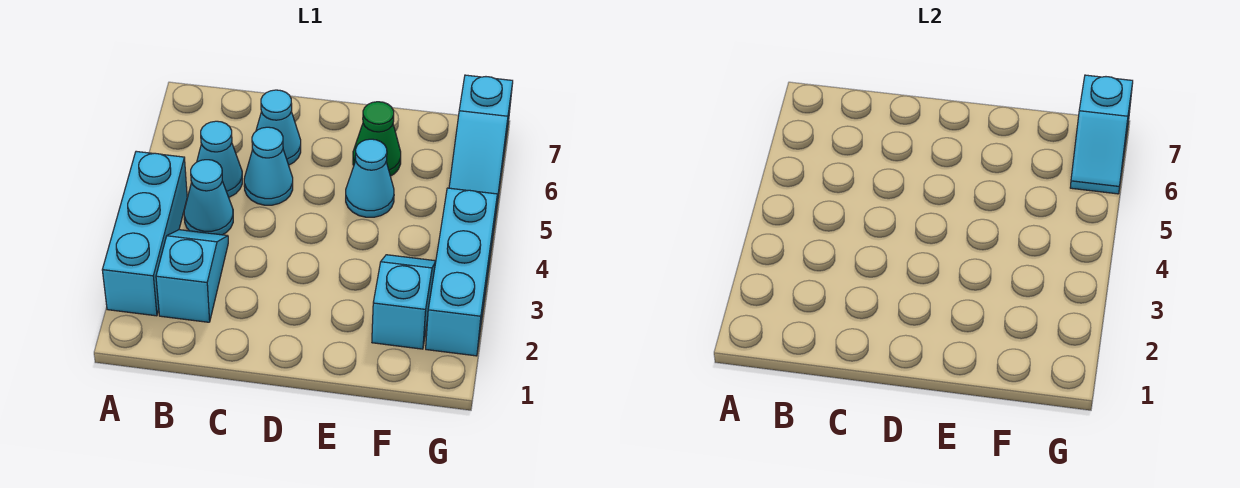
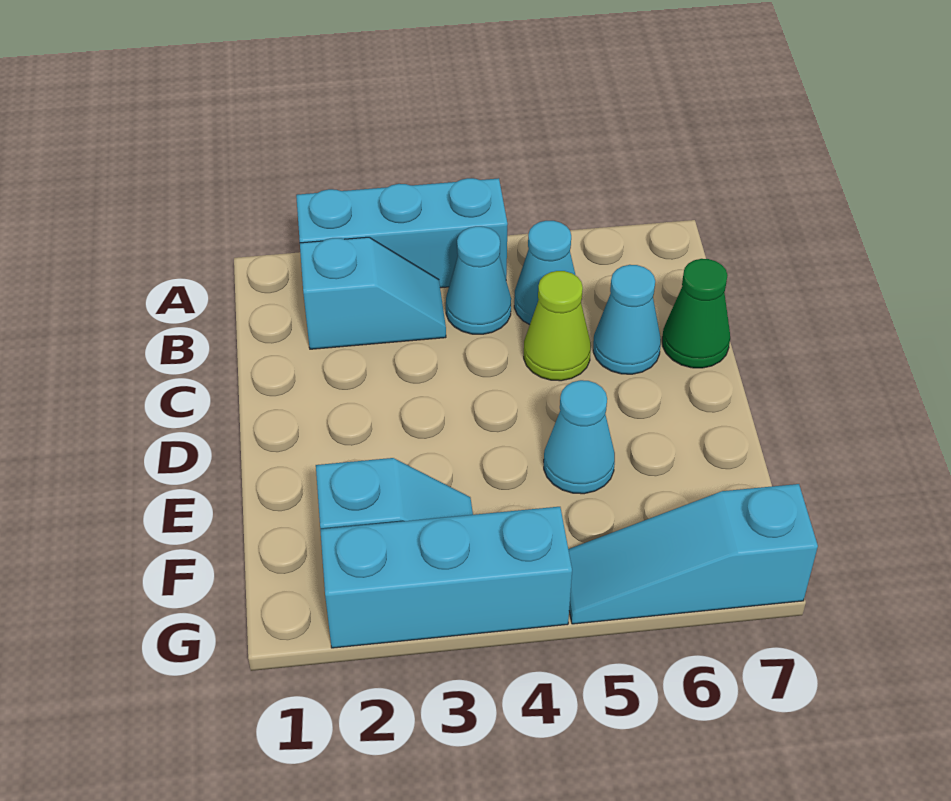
cyan 1x1 cone [244,127,293,205] -> lime 1x1 cone [524,271,591,381]
green 1x1 cone [353,102,401,176] -> green 1x1 cone moved to [662,259,730,368]
cyan 1x2 slope [1070,75,1133,194] -> none

